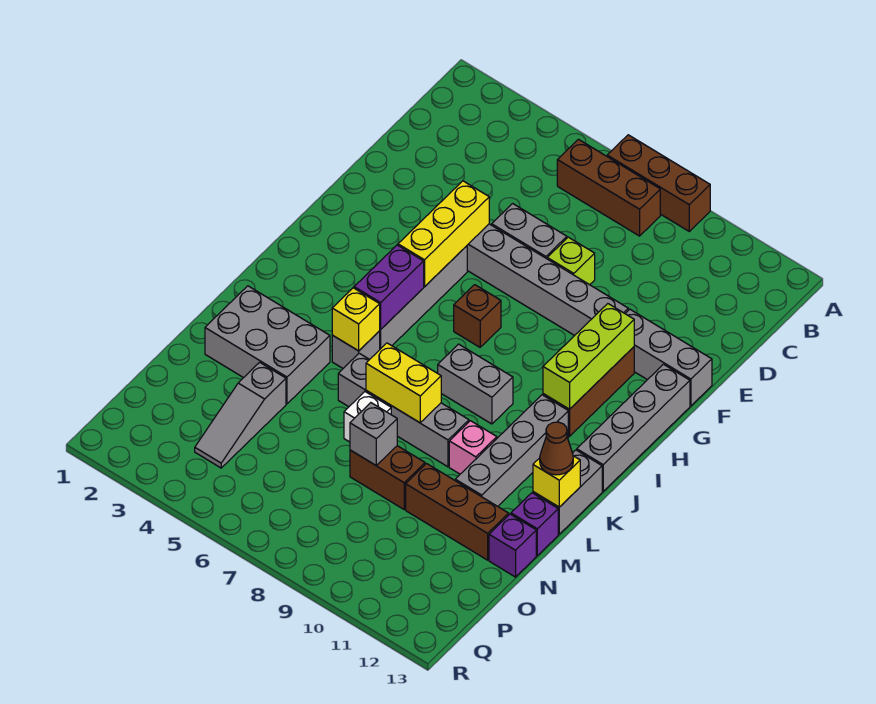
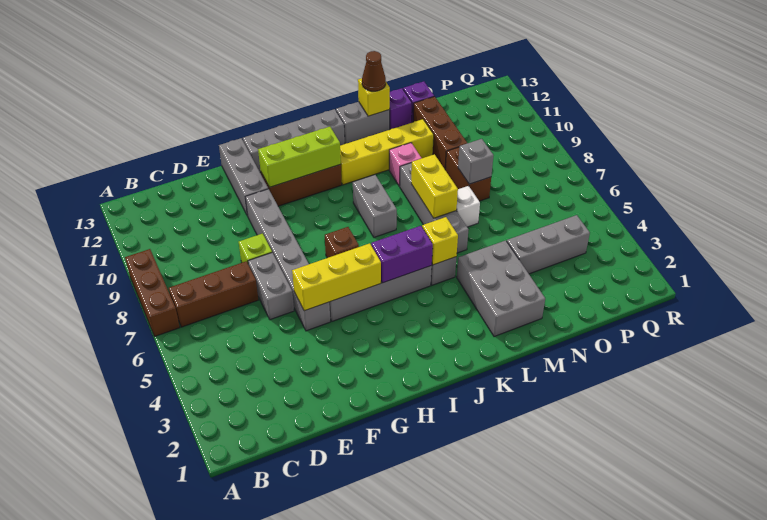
brown 1x3 brick [557,139,660,236] -> brown 1x3 brick turned to [169,261,259,327]
grey 1x4 brick [455,395,568,506] -> yellow 1x4 brick [340,119,434,185]
grey 1x3 slope [195,362,286,468] -> grey 1x3 brick [507,215,590,274]

